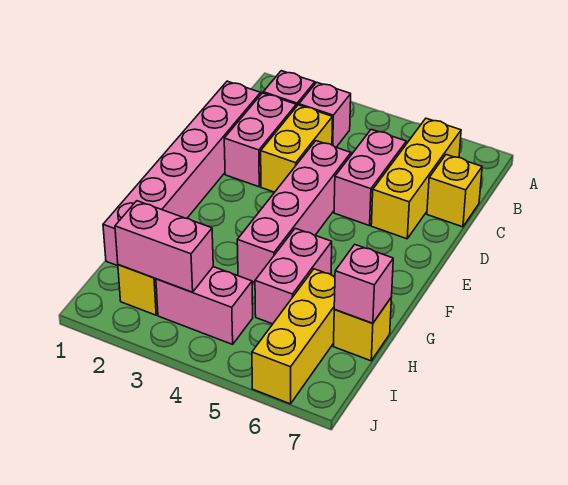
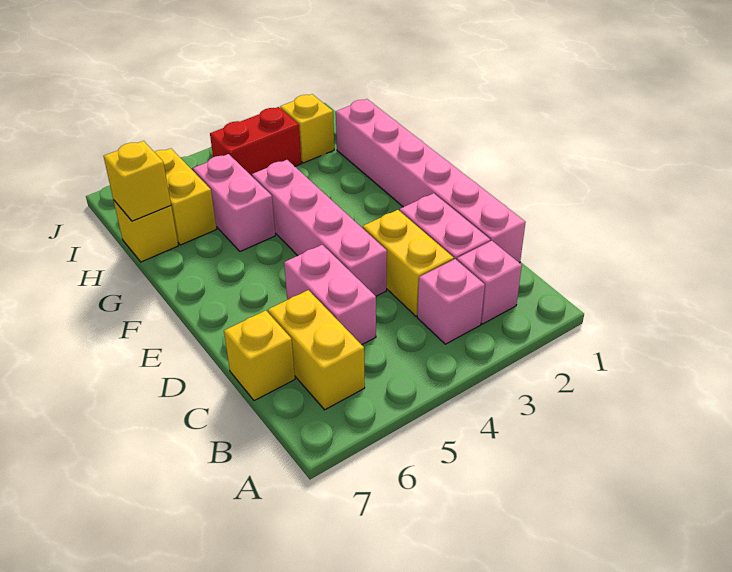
yellow 1x3 brick [371,118,461,239] -> yellow 1x2 brick [268,290,365,410]
yellow 1x3 brick [252,269,335,404] -> yellow 1x2 brick [155,148,216,245]
pink 1x1 brick [334,245,393,323] -> yellow 1x1 brick [104,141,171,221]
pink 1x2 brick [115,201,213,292] -> none
pink 1x2 brick [156,267,253,344] -> red 1x2 brick [210,107,302,176]

